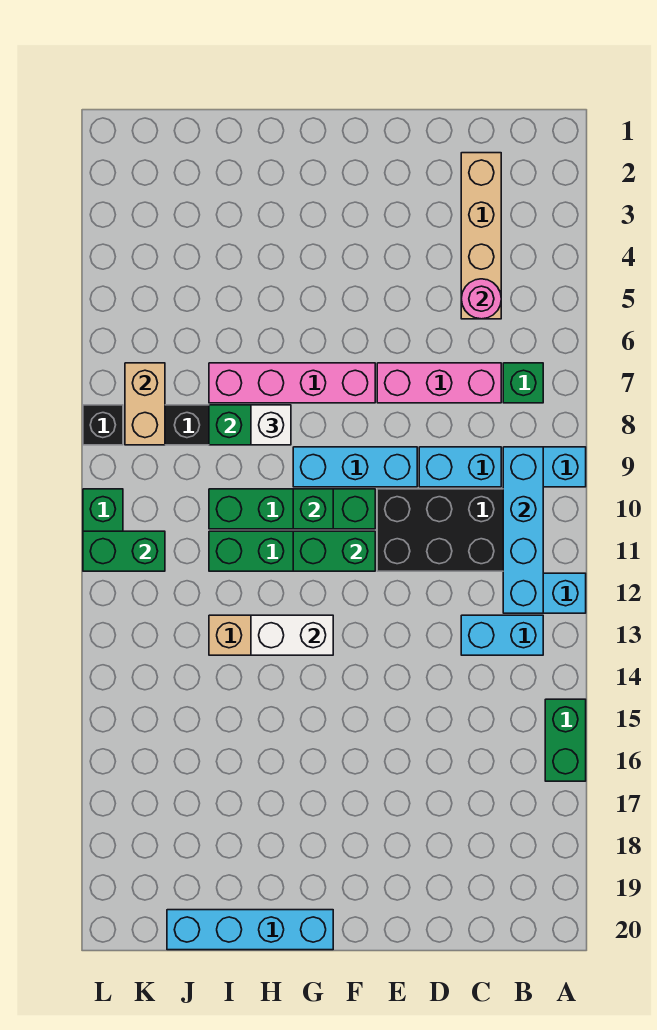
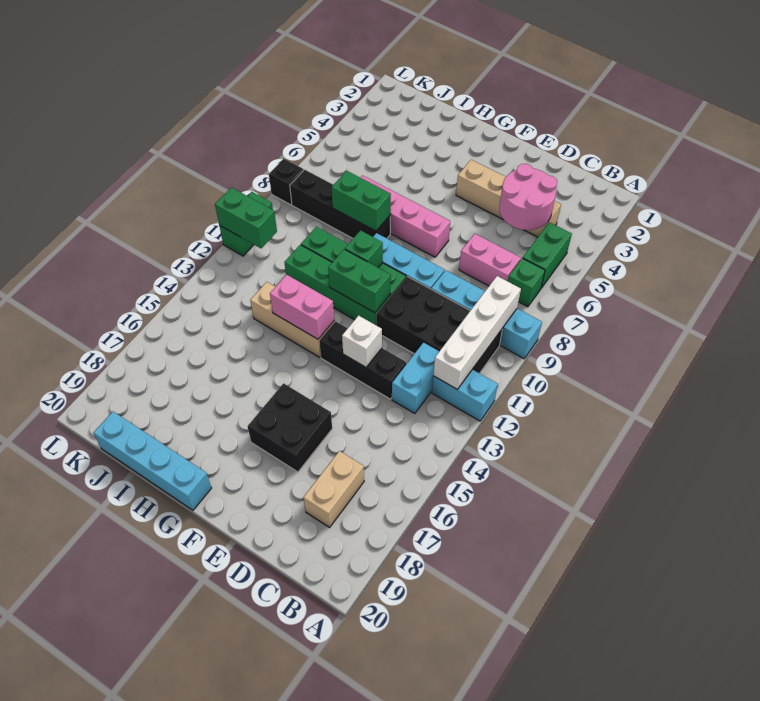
green 1x2 brick [545,699,586,781] -> green 1x2 brick moved to [523,222,572,288]
cyan 1x4 brick [503,447,543,613] -> white 1x4 brick [433,276,521,389]
cyan 1x2 brick [461,615,543,655] -> cyan 1x2 brick turned to [392,342,439,414]
tan 1x4 brick [461,153,501,319] -> tan 1x4 brick turned to [456,160,561,237]
pink 1x1 round brick [461,279,501,319] -> pink 2x2 round brick [499,164,557,230]
pink 1x3 brick [377,363,501,403] -> pink 1x2 brick [459,234,521,286]
none -> black 1x3 brick [319,321,406,399]
none -> black 2x2 brick [248,383,332,472]
white 1x2 brick [251,615,333,655] -> pink 1x2 brick [270,275,334,339]
white 1x1 brick [251,405,291,445] -> white 1x1 brick moved to [342,316,382,367]
tan 1x2 brick [125,363,165,445] -> tan 1x2 brick moved to [303,451,364,527]

